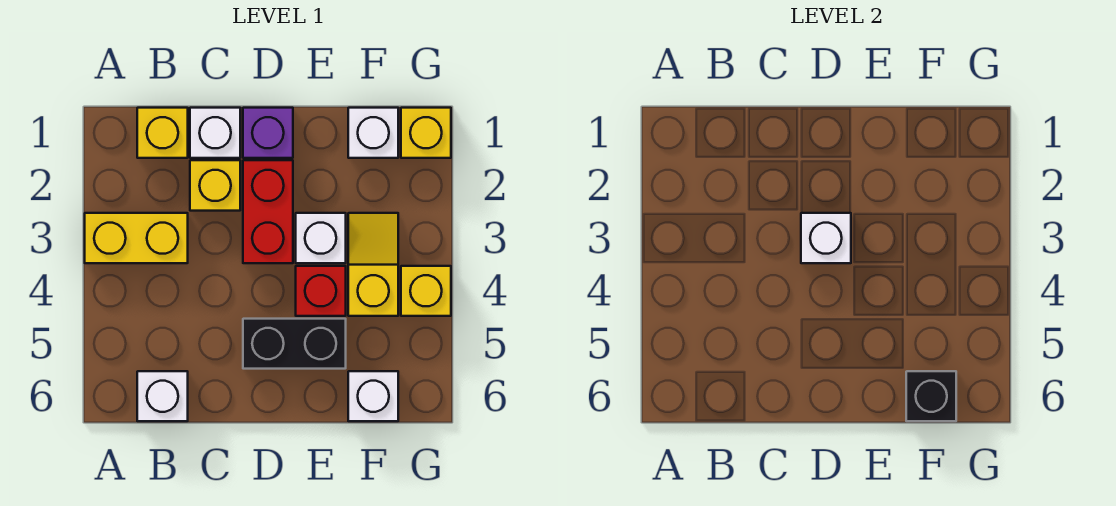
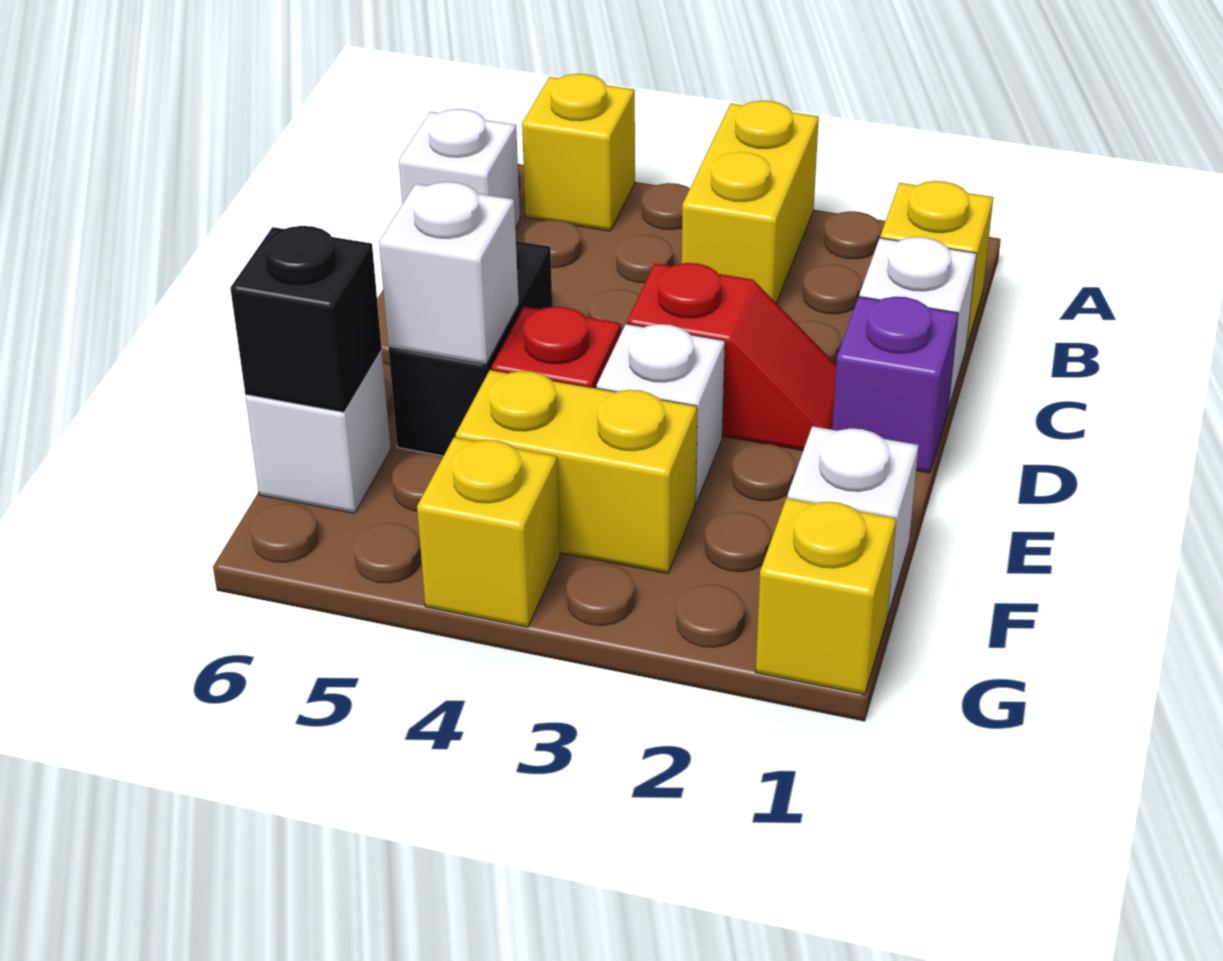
yellow 1x1 brick [190,160,240,211] -> yellow 1x1 brick moved to [522,74,635,231]
red 1x2 brick [243,160,293,263] -> red 1x2 slope [627,263,837,450]
white 1x1 brick [801,213,851,263] -> white 1x1 brick moved to [379,182,519,365]
yellow 1x2 slope [348,213,398,316] -> yellow 1x2 brick [456,370,697,573]

